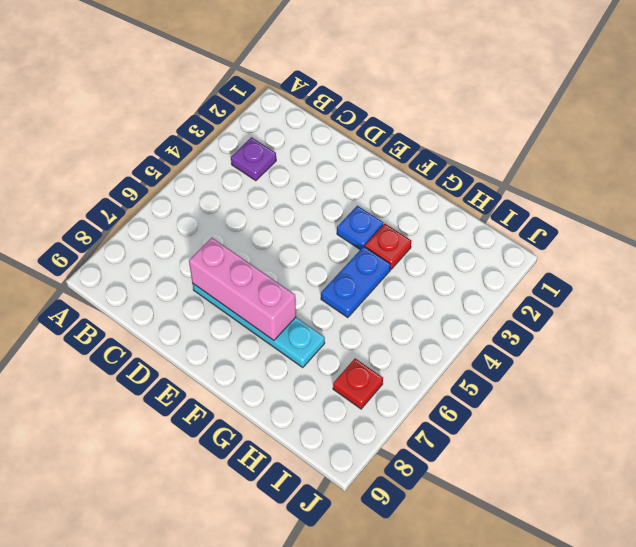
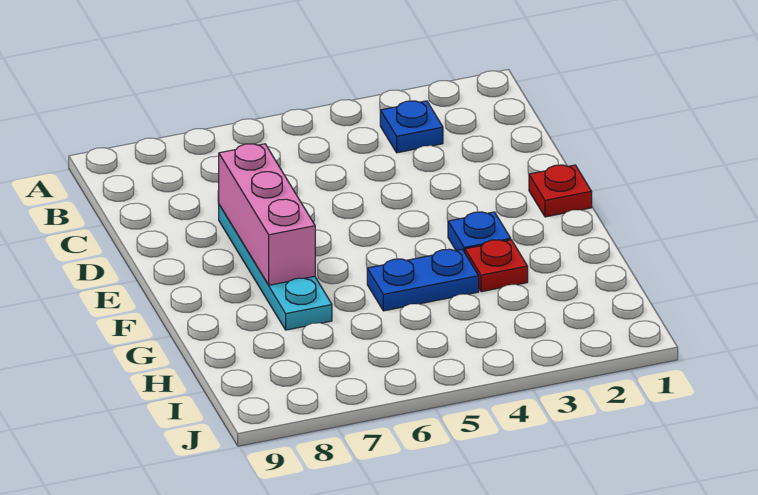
purple 1x1 plate [231,137,276,181] -> blue 1x1 plate [380,101,443,153]
red 1x1 plate [333,358,383,409] -> red 1x1 plate moved to [529,165,592,217]

